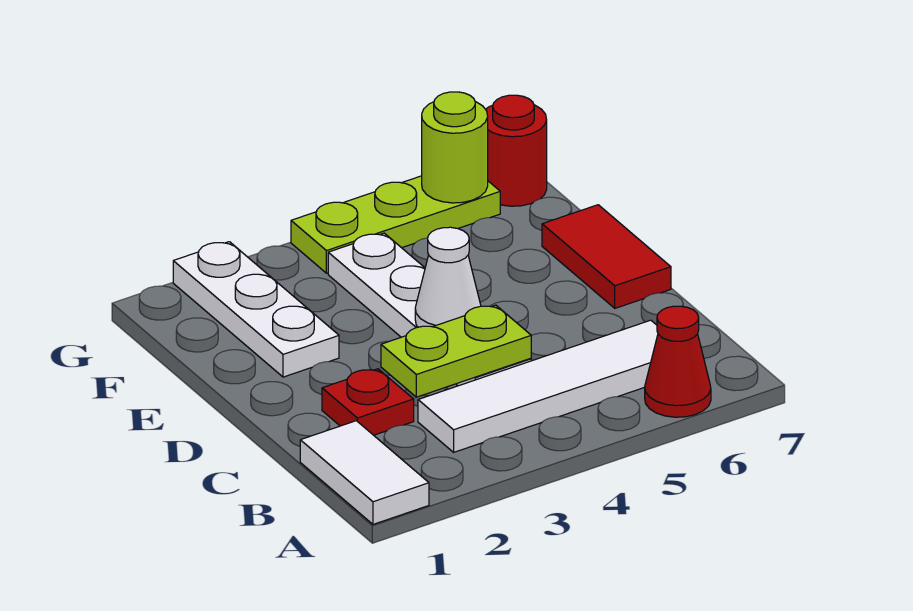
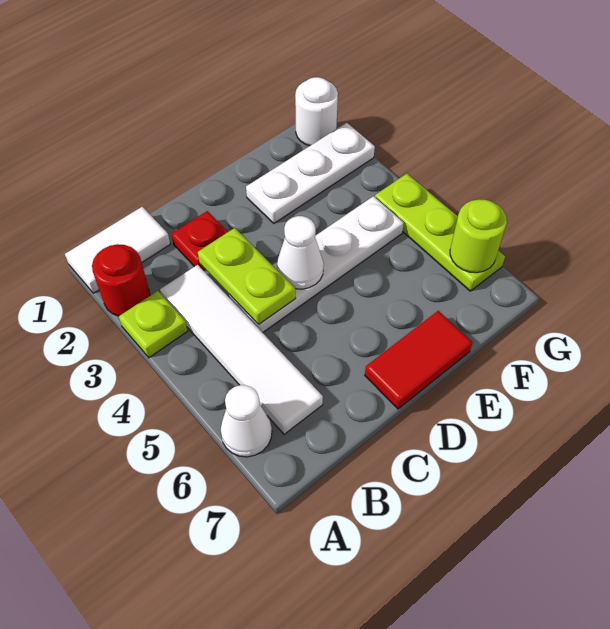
none -> lime 1x1 plate [119,291,188,358]
red 1x1 cone [645,306,711,417] -> white 1x1 cone [220,385,272,457]
none -> white 1x1 round brick [295,77,338,146]
red 1x1 round brick [486,95,547,206] -> red 1x1 round brick moved to [92,244,150,316]

